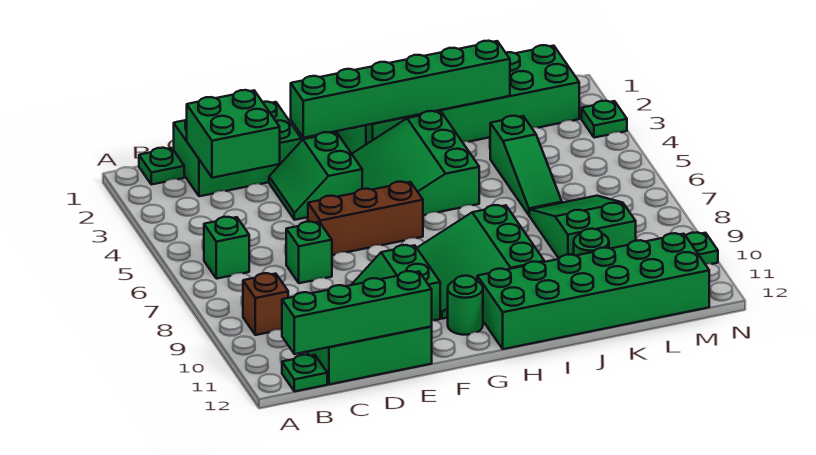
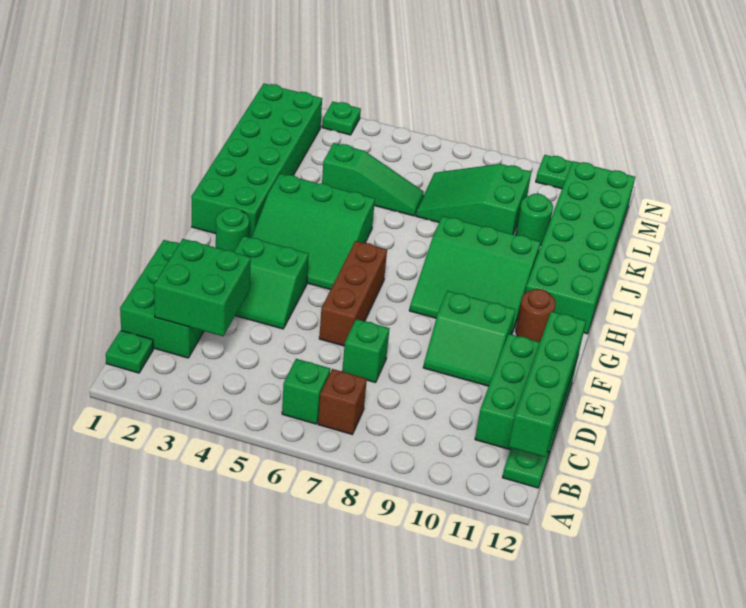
brown 1x1 brick [243,273,288,335] -> brown 1x1 brick moved to [318,369,367,434]
green 1x6 brick [291,41,510,138] -> none
green 1x1 round brick [448,276,483,335] -> brown 1x1 round brick [516,289,556,342]

